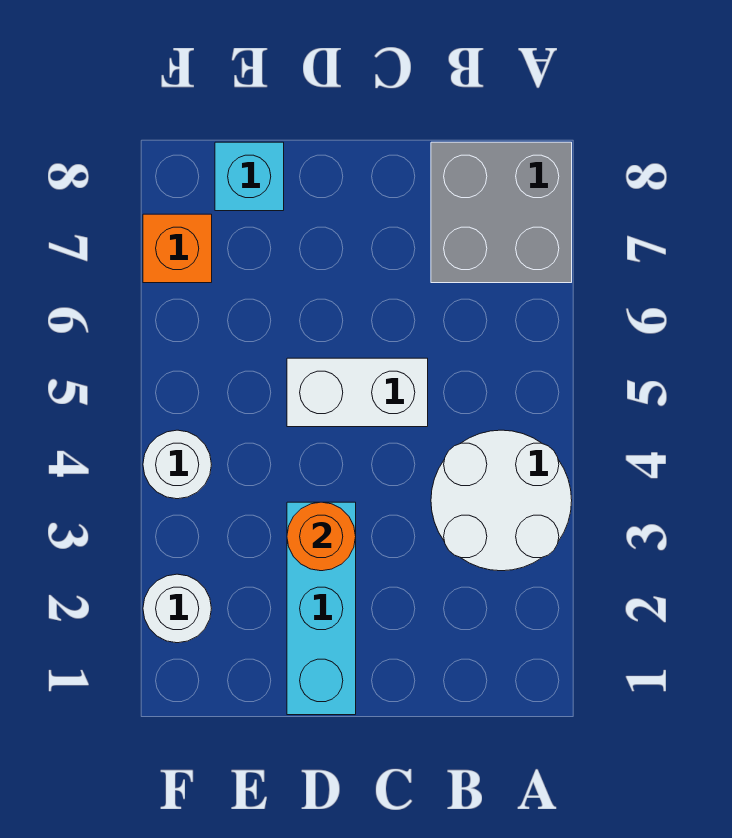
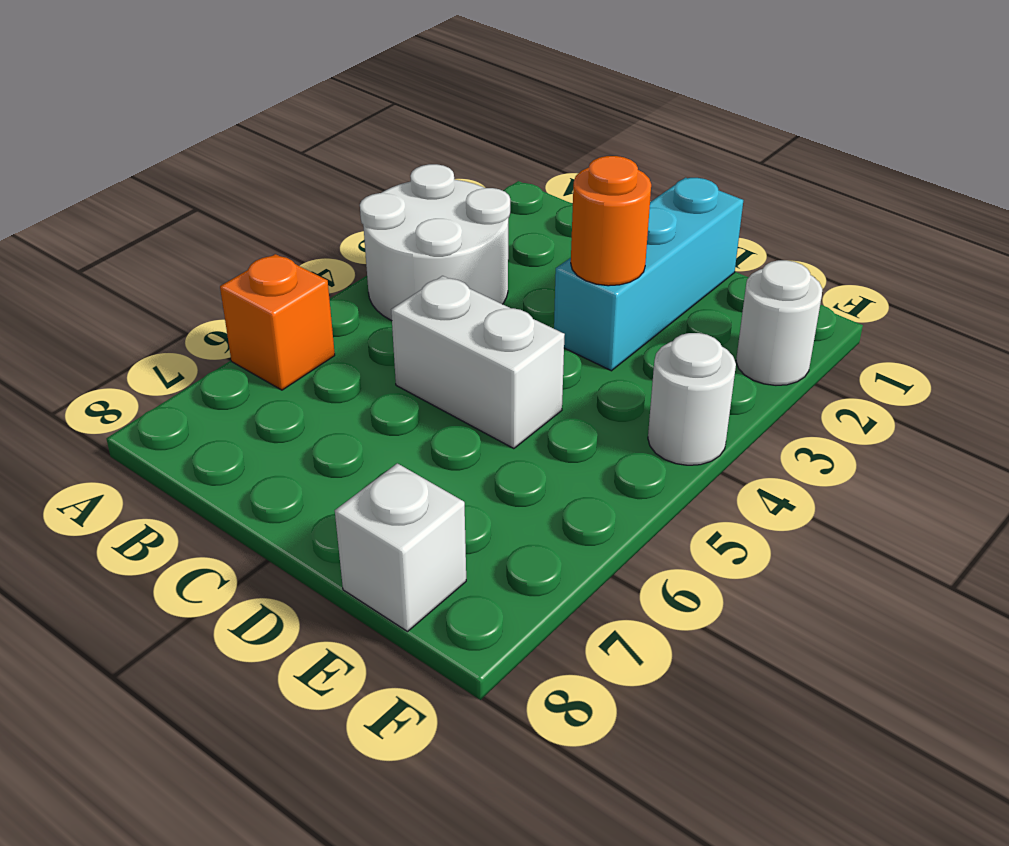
grey 2x2 brick [431,142,572,283] -> none
cyan 1x1 brick [215,142,284,211] -> white 1x1 brick [335,463,466,632]
orange 1x1 brick [143,214,212,283] -> orange 1x1 brick moved to [220,254,335,390]

